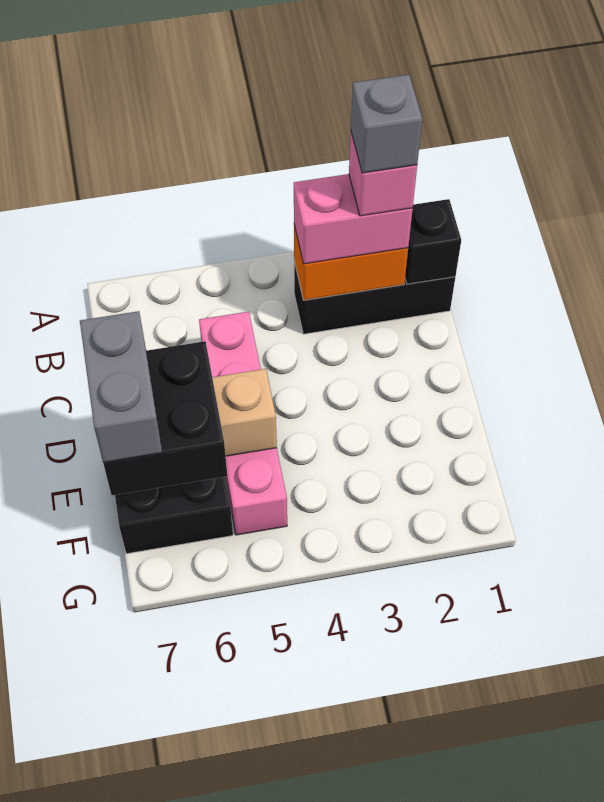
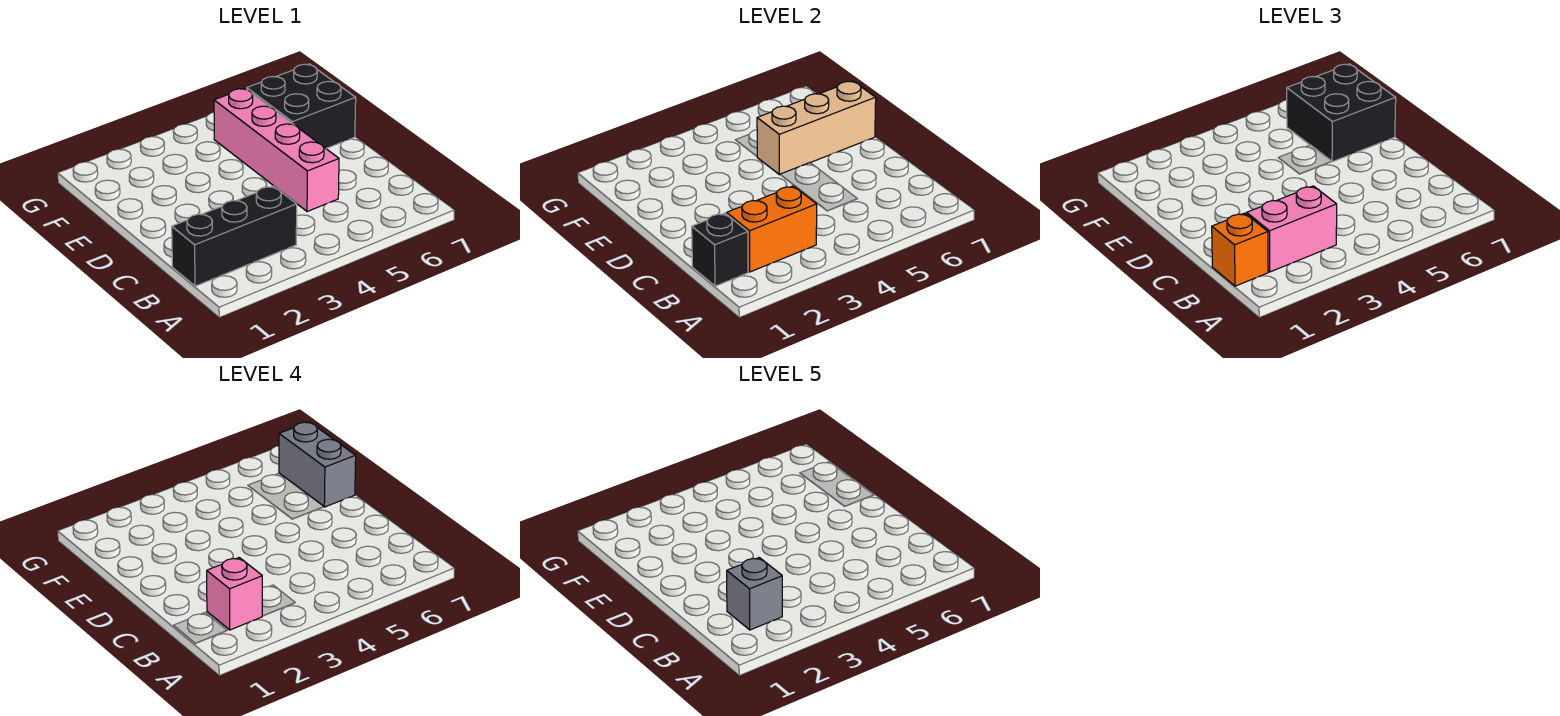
none -> orange 1x1 brick [1212,213,1268,286]

